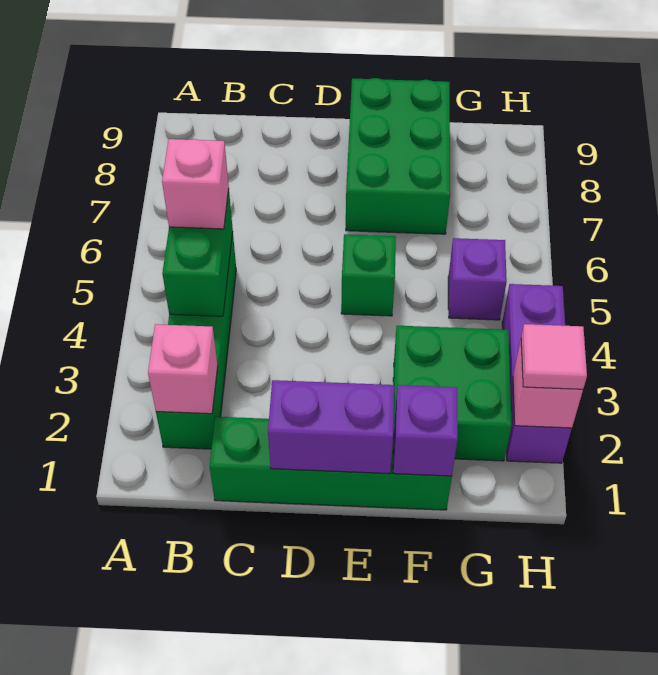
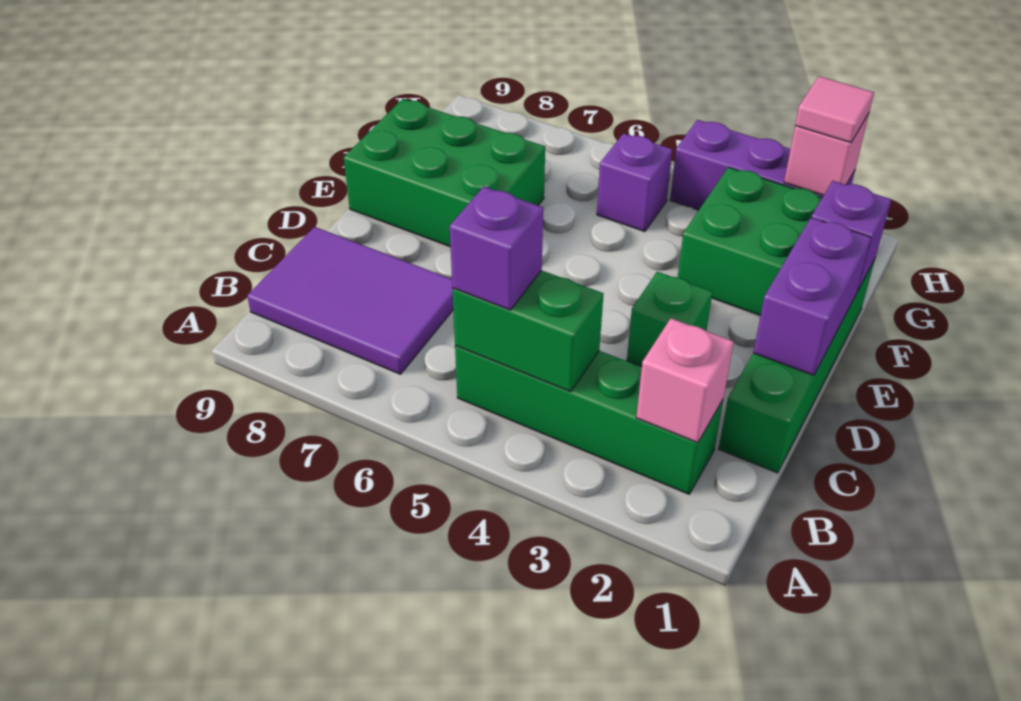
pink 1x1 brick [162,139,229,229] -> purple 1x1 brick [450,187,543,310]
none -> purple 2x3 tile [247,227,453,374]
green 1x1 brick [341,234,396,316] -> green 1x1 brick moved to [627,272,712,366]

